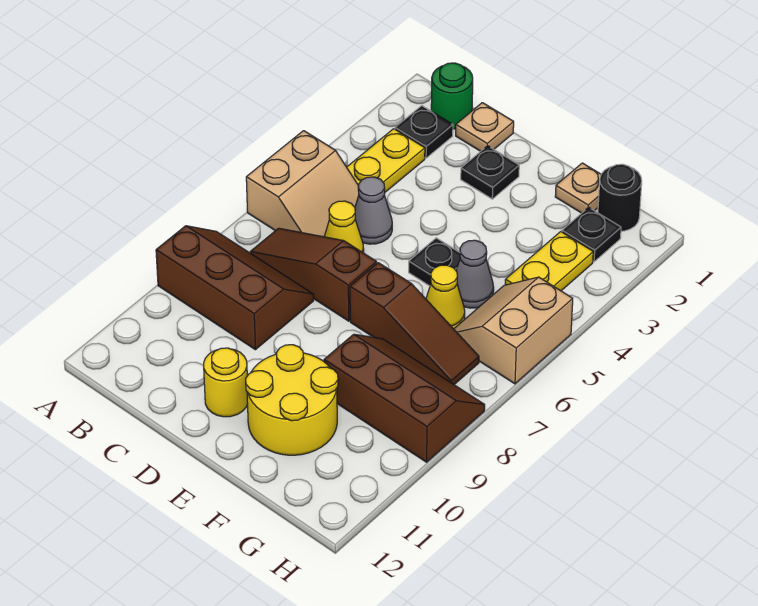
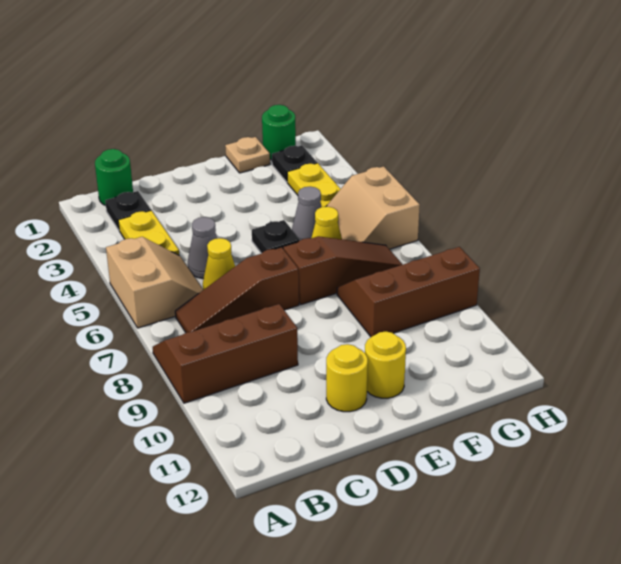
tan 1x1 plate [456,103,514,151] -> none
black 1x1 plate [461,146,519,199] -> none
yellow 2x2 round brick [246,345,338,455] -> yellow 1x1 round brick [365,331,406,398]
black 1x1 round brick [598,164,642,231] -> green 1x1 round brick [262,105,296,160]

